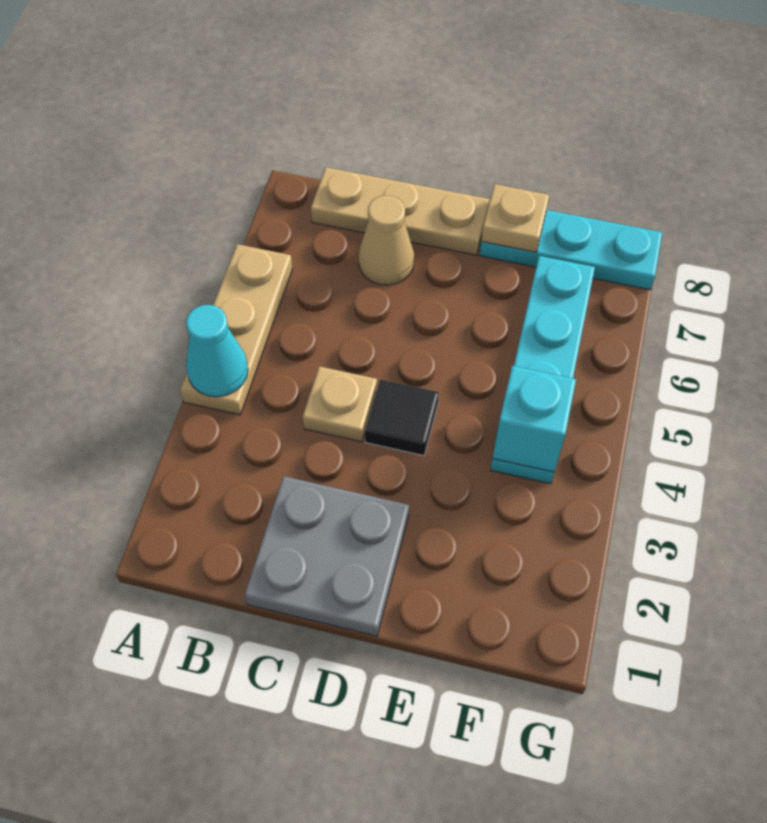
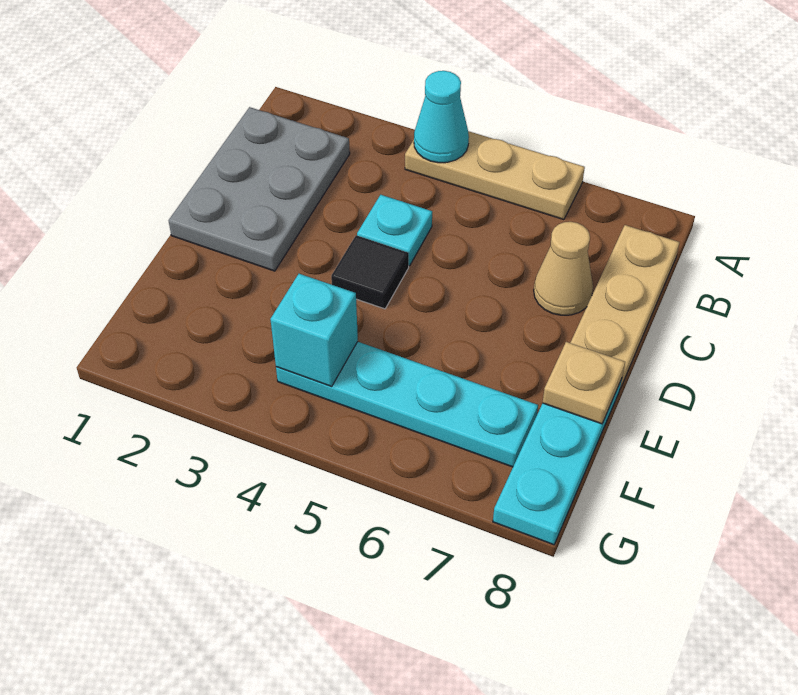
grey 2x2 plate [244,476,409,636] -> grey 2x3 plate [169,107,350,271]
tan 1x1 plate [302,366,377,442] -> cyan 1x1 plate [357,195,432,266]

